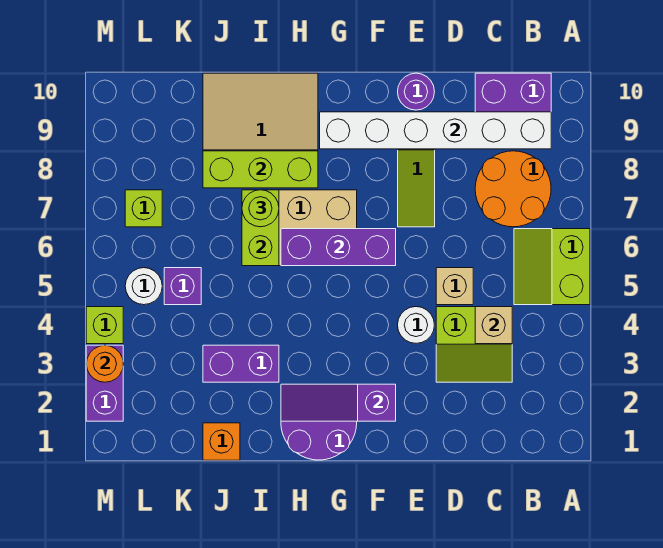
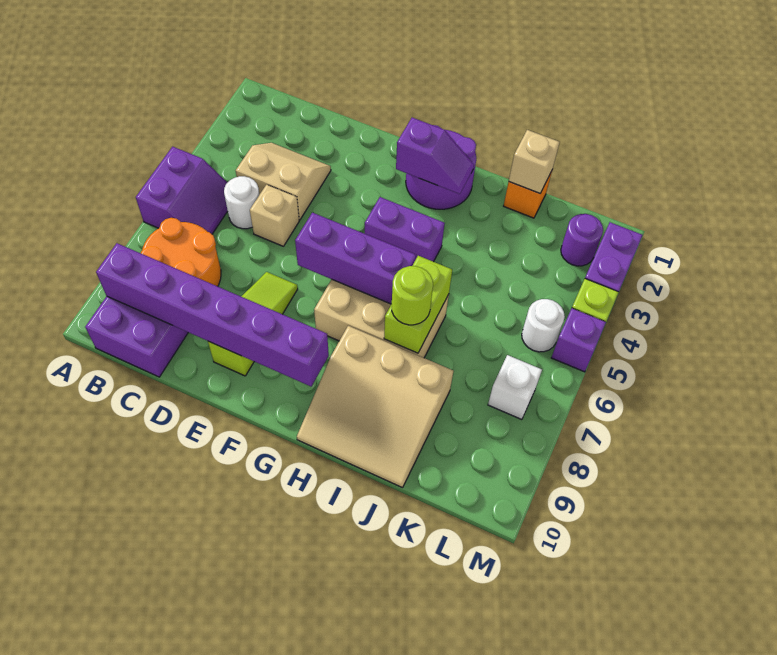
lime 2x2 slope [514,229,590,305] -> purple 2x2 slope [136,147,228,234]
white 1x6 brick [320,112,551,149] -> purple 1x6 brick [96,243,329,386]
lime 2x2 slope [436,307,512,382] -> tan 2x2 slope [236,143,331,220]
tan 1x1 brick [475,307,512,344] -> tan 1x1 brick moved to [509,130,560,193]
white 1x1 round brick [398,307,434,343] -> white 1x1 round brick moved to [224,176,259,229]
purple 1x1 round brick [398,73,434,110] -> purple 1x1 round brick moved to [561,214,603,266]
purple 1x3 slope [281,384,396,421] -> purple 1x2 slope [396,118,474,194]
lime 1x3 brick [203,151,318,188] -> none
purple 1x2 brick [203,345,279,382] -> purple 1x2 brick moved to [365,197,445,262]
purple 1x1 brick [164,268,201,305] -> purple 1x1 brick moved to [551,308,606,372]
lime 1x1 brick [125,190,162,227] -> white 1x1 brick [488,355,542,420]
orange 1x1 round brick [86,345,123,382] -> none

